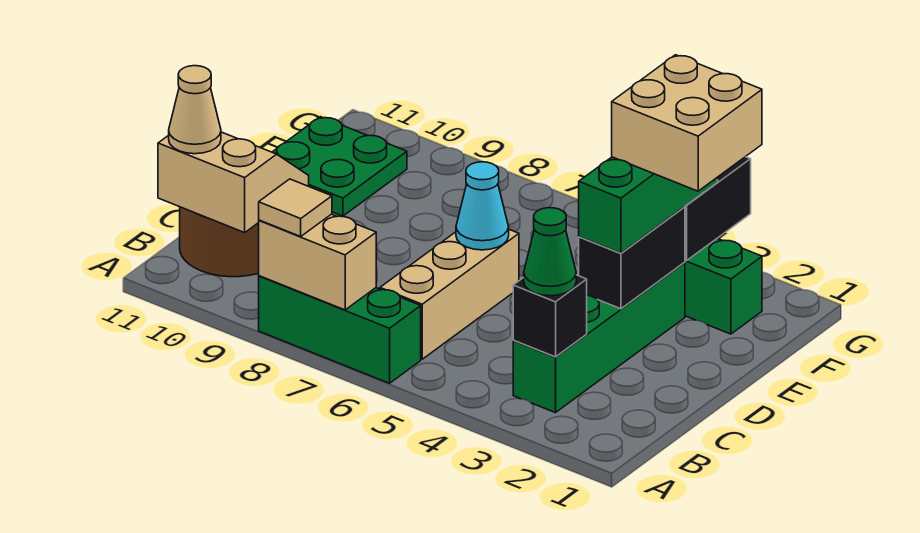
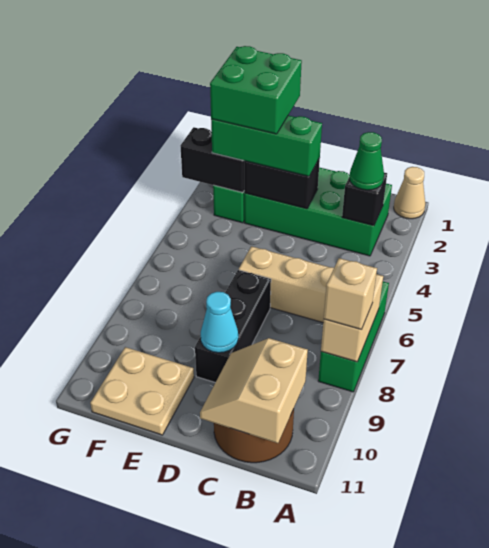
tan 1x1 tile [259,179,332,236] -> tan 1x1 brick [324,258,377,330]
green 1x4 brick [513,262,685,413] -> green 2x4 brick [244,167,392,256]
tan 1x1 cone [169,66,221,154] -> tan 1x1 cone moved to [394,167,425,219]
cyan 1x1 cone [456,162,509,250] -> cyan 1x1 cone moved to [201,292,238,353]
none -> black 1x3 brick [195,270,271,383]
tan 2x2 brick [612,55,762,191] -> green 2x2 brick [210,46,302,134]
green 2x2 plate [272,117,407,216] -> tan 2x2 plate [90,347,194,435]

